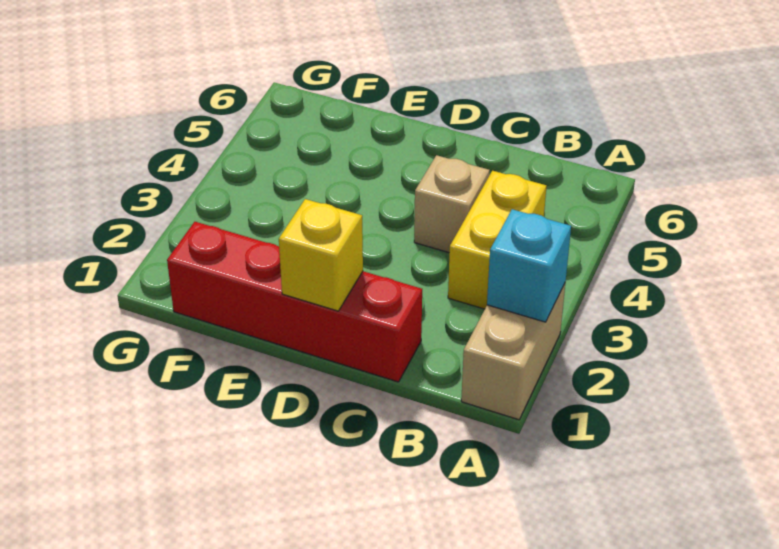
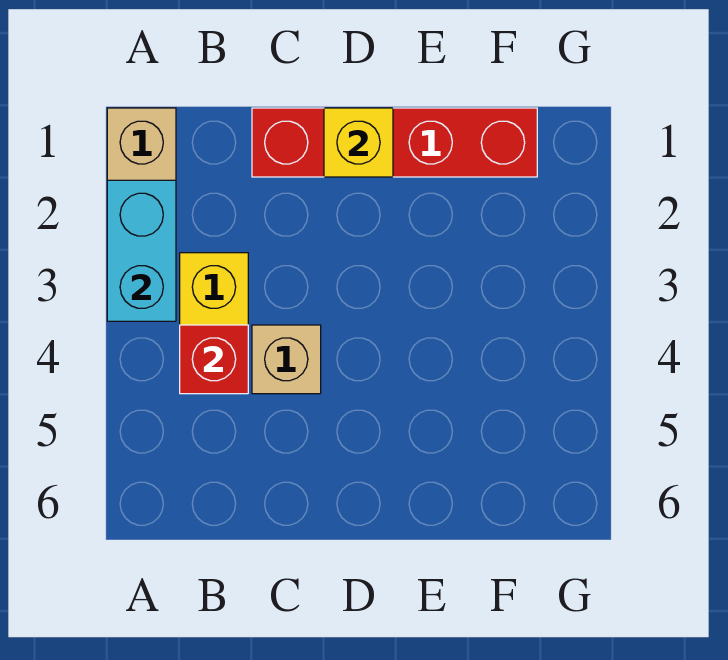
cyan 1x1 brick [487,209,571,322] -> cyan 1x2 brick [107,180,176,321]
none -> red 1x1 brick [180,325,248,394]

